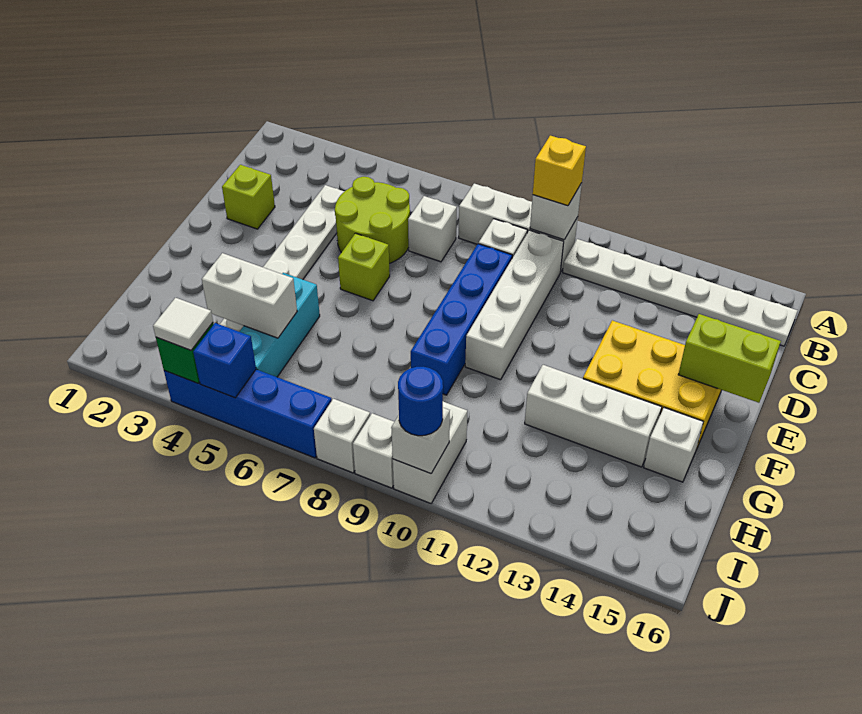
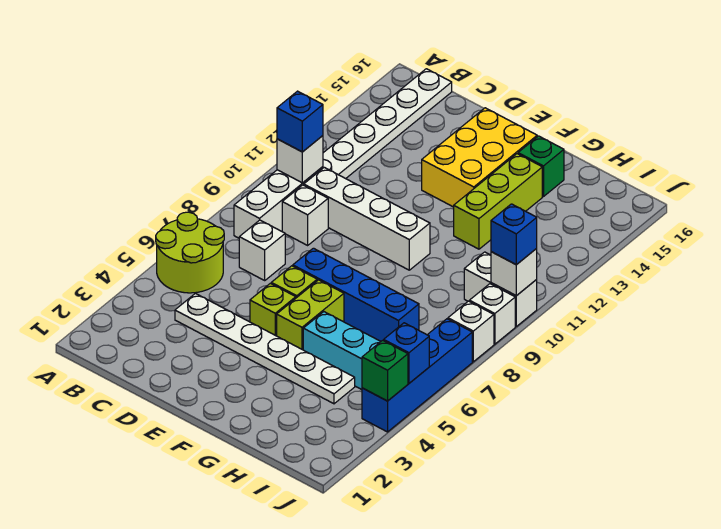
yellow 1x1 brick [533,136,586,206] -> blue 1x1 brick [277,91,323,152]
lime 2x2 round brick [335,177,410,263] -> lime 2x2 round brick moved to [156,212,224,293]
lime 1x1 brick [222,165,275,229] -> lime 1x1 brick moved to [250,283,296,336]
blue 1x4 brick [411,244,512,395] -> blue 1x4 brick moved to [293,248,419,341]
lime 1x2 brick [678,314,781,403] -> lime 1x2 brick moved to [277,280,344,350]
white 1x3 brick [525,365,662,467] -> lime 1x3 brick [454,154,542,249]
white 1x1 brick [644,408,703,482] -> green 1x1 brick [518,136,564,197]
white 1x2 brick [202,253,297,338] -> none
white 1x1 tile [153,298,213,350] -> none
blue 1x1 round brick [398,367,443,436] -> blue 1x1 brick [491,204,537,265]

